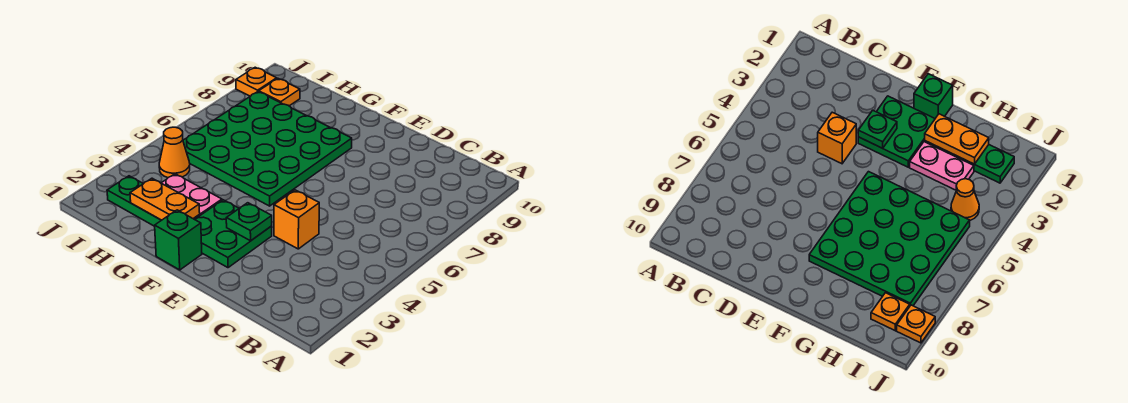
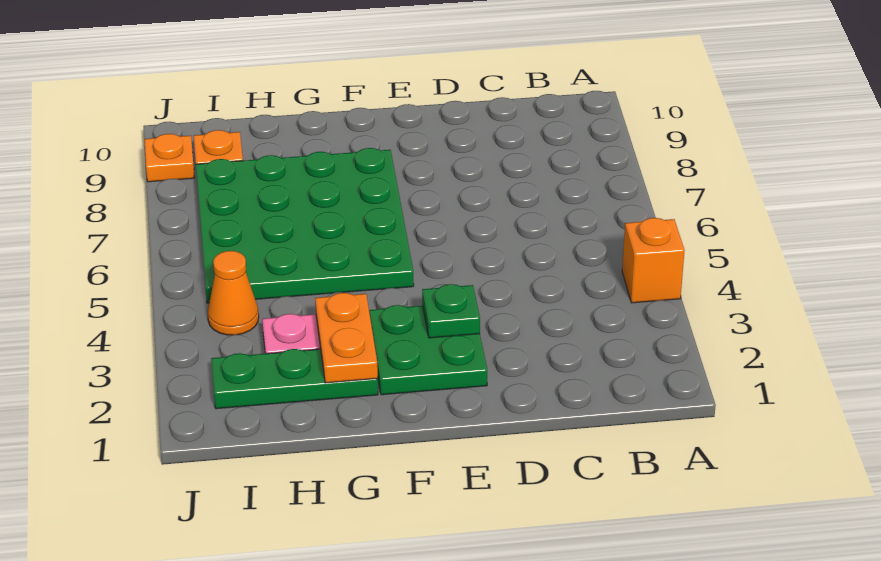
orange 1x1 brick [274,190,319,249] -> orange 1x1 brick moved to [622,218,685,303]
green 1x1 brick [155,210,202,270] -> none
orange 1x2 plate [130,178,200,220] -> orange 1x2 plate turned to [315,293,378,383]

